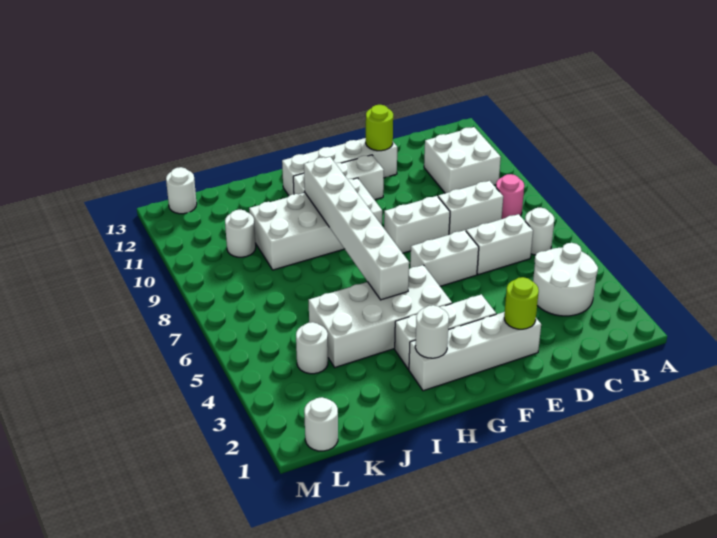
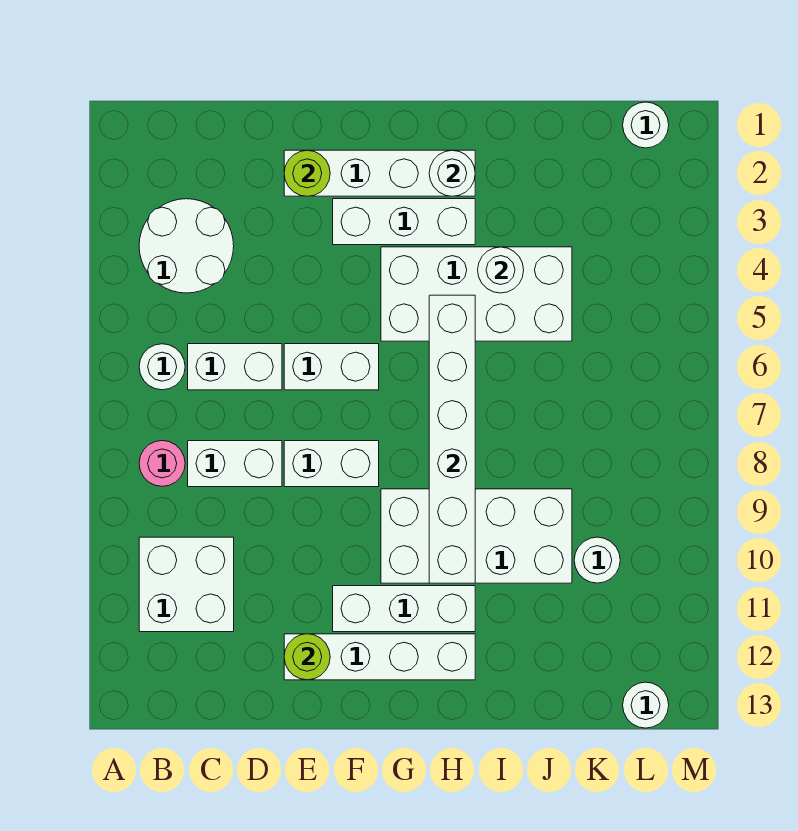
white 1x1 round brick [296,322,328,374] -> white 1x1 round brick moved to [478,247,524,293]

